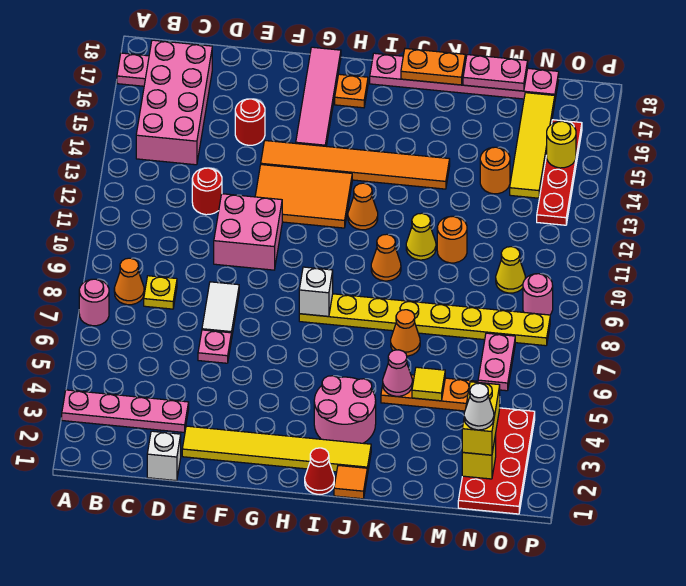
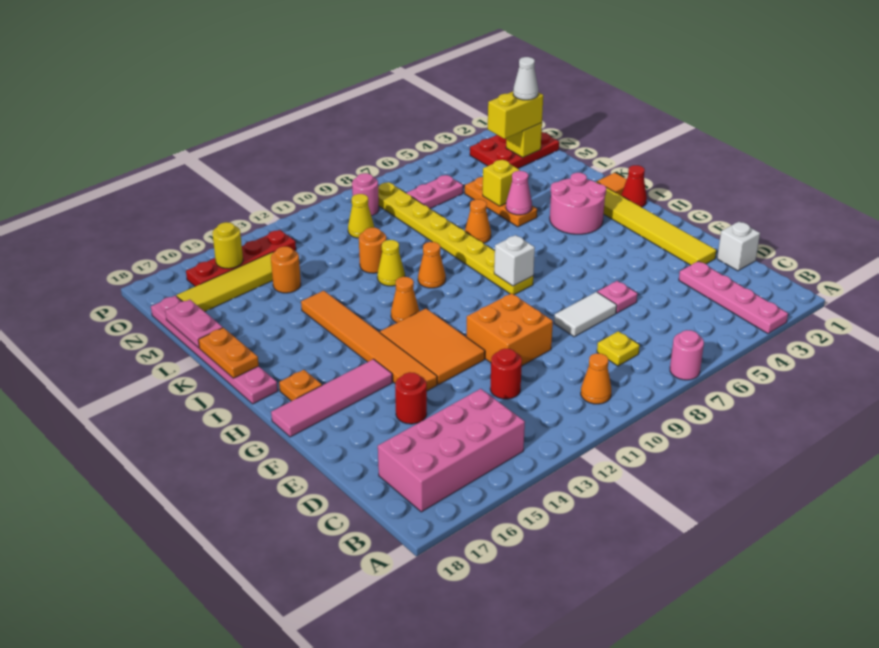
pink 1x1 plate [117,53,149,86] -> none
orange 1x1 cone [114,258,144,305] -> orange 1x1 cone moved to [581,353,611,404]
pink 2x2 brick [214,194,282,270] -> orange 2x2 brick [467,293,553,366]
yellow 1x1 tile [412,367,445,401] -> yellow 1x1 brick [483,160,520,206]
red 2x4 plate [458,408,535,514] -> red 2x3 plate [470,132,559,168]

